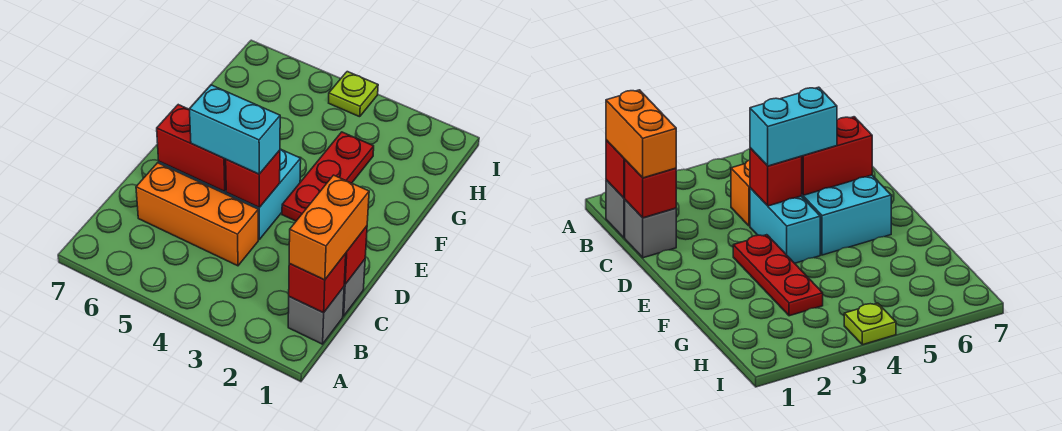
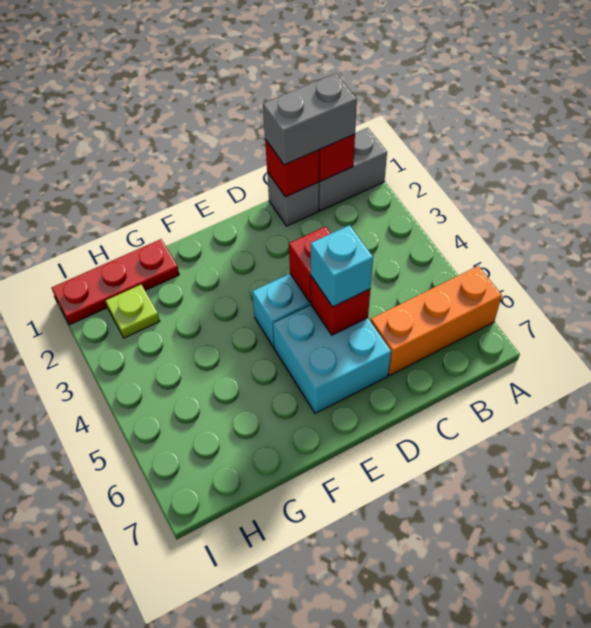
grey 1x1 brick [288,287,344,344] -> grey 1x2 brick [319,128,387,211]
orange 1x2 brick [289,175,369,280] -> grey 1x2 brick [263,73,357,165]
orange 1x3 brick [136,163,258,266] -> orange 1x3 brick turned to [371,266,502,375]
cyan 1x2 brick [189,85,280,174] -> cyan 1x1 brick [311,225,373,307]
red 1x2 brick [157,105,226,192] -> red 1x1 brick [311,276,370,335]
red 1x3 plate [282,132,374,221] -> red 1x3 plate moved to [52,239,179,325]
lime 1x1 plate [329,72,378,117] -> lime 1x1 plate moved to [106,285,160,338]

